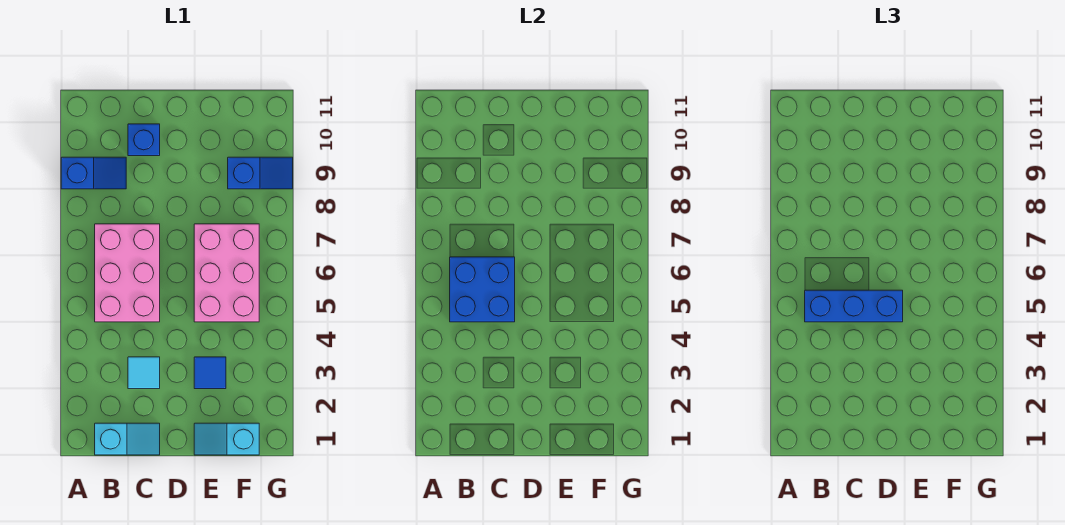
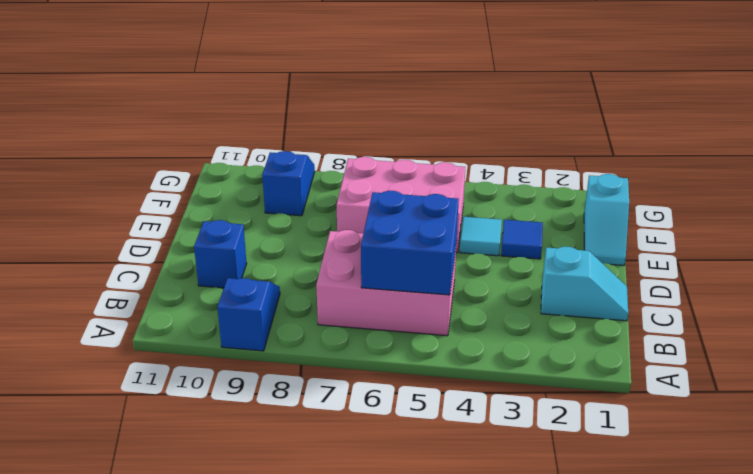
cyan 1x2 slope [95,423,160,455] -> cyan 1x2 slope turned to [541,247,628,321]
blue 1x3 brick [805,290,903,322] -> none
cyan 1x1 tile [128,357,160,389] -> cyan 1x1 tile moved to [460,217,502,256]

